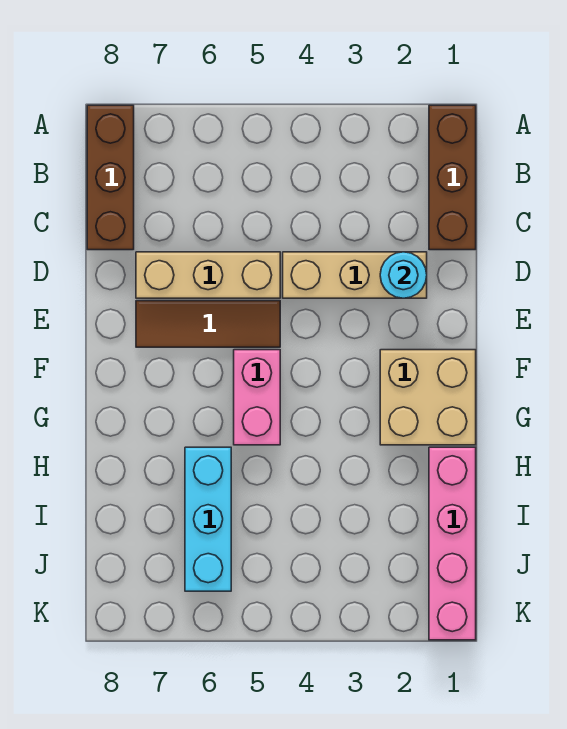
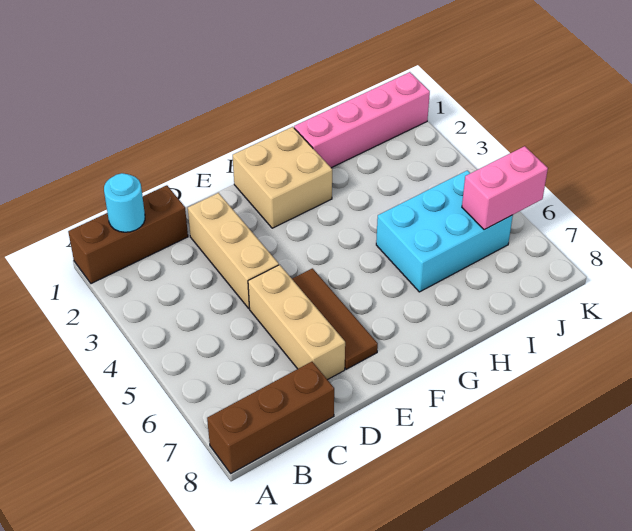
cyan 1x1 round brick [380,252,427,298] -> cyan 1x1 round brick moved to [104,173,145,232]
pink 1x2 brick [234,350,280,445] -> pink 1x2 brick moved to [462,146,548,230]
cyan 1x3 brick [185,447,231,591] -> cyan 2x3 brick [376,170,513,292]

